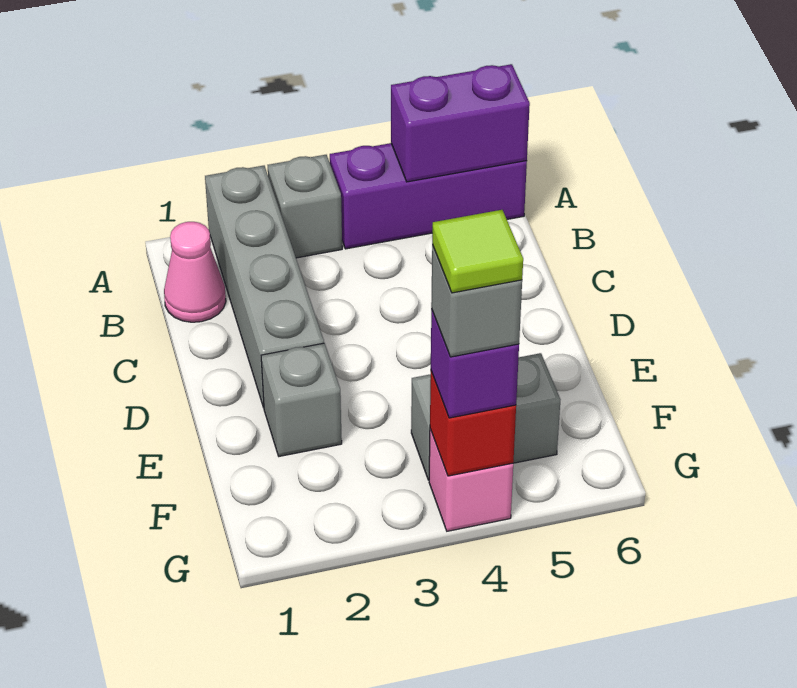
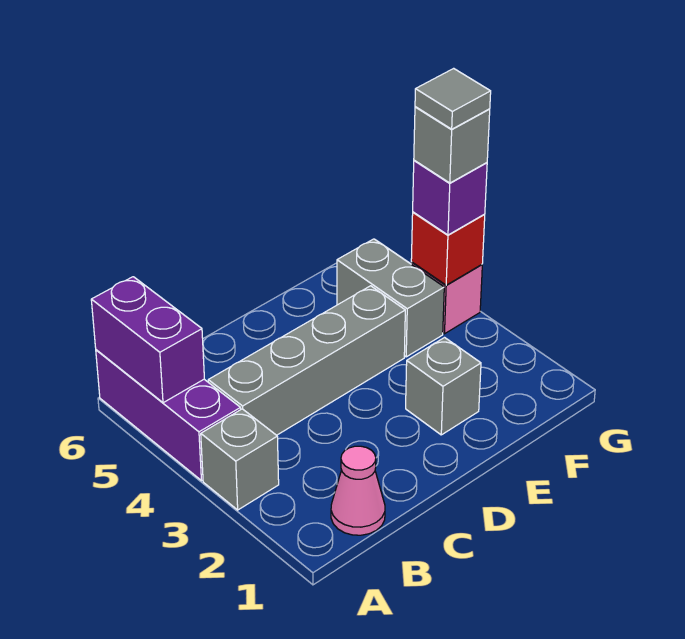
grey 1x4 brick [205,166,324,408] -> grey 1x4 brick moved to [208,286,405,435]
lime 1x1 tile [432,210,523,293] -> grey 1x1 tile [415,68,491,129]

